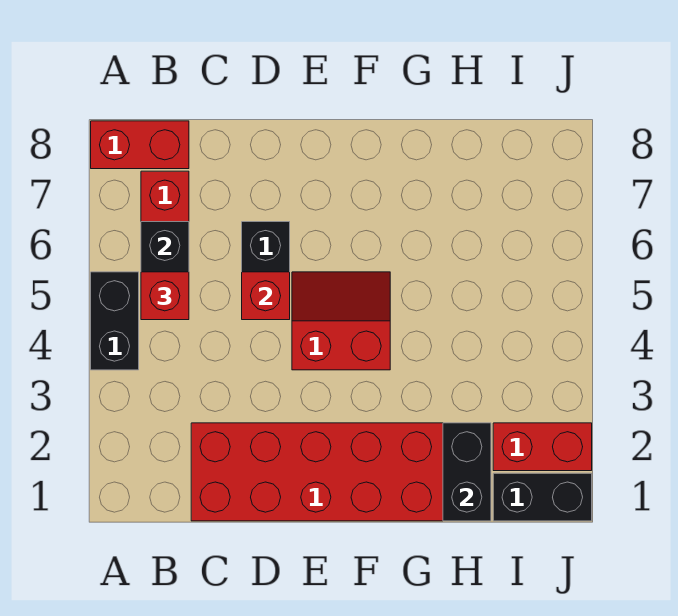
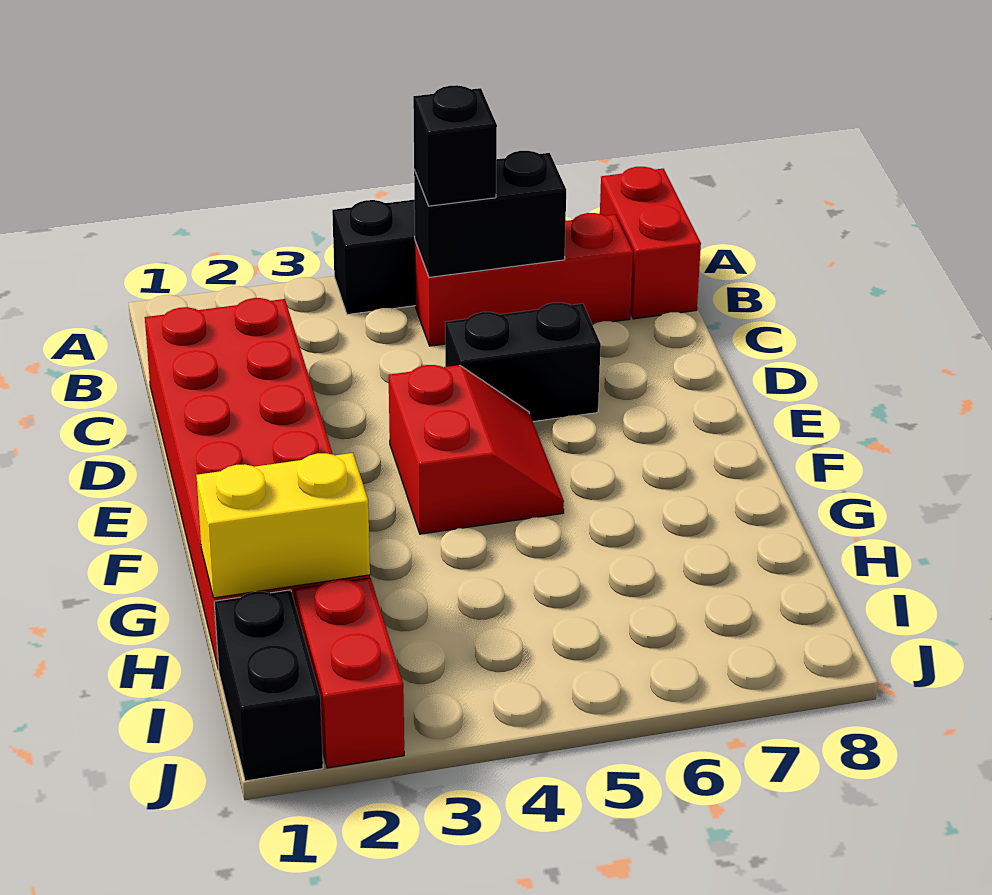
red 1x1 brick [141,272,189,320] -> black 1x1 brick [413,85,497,206]
red 1x1 brick [242,272,290,320] -> none
black 1x2 brick [443,423,491,521] -> yellow 1x2 brick [196,453,370,598]

